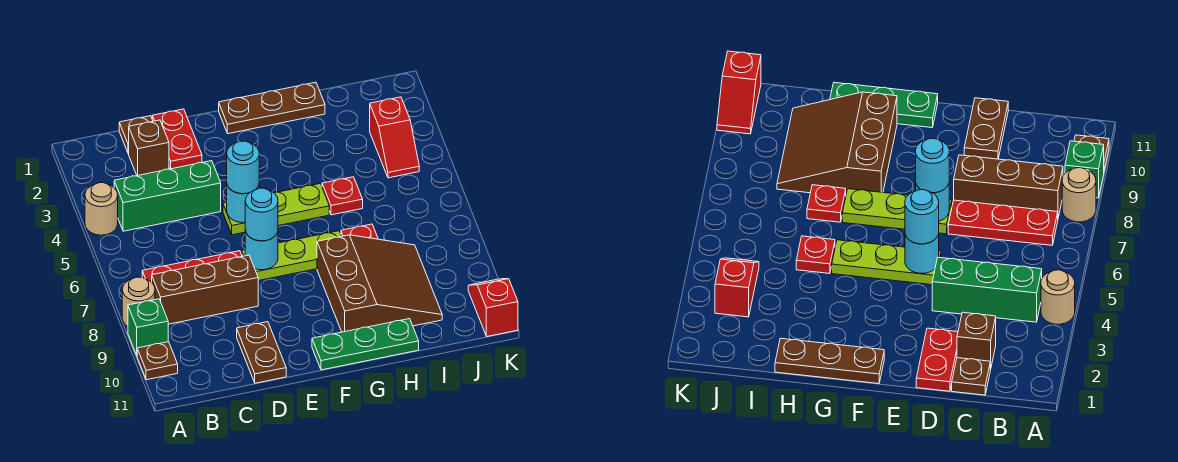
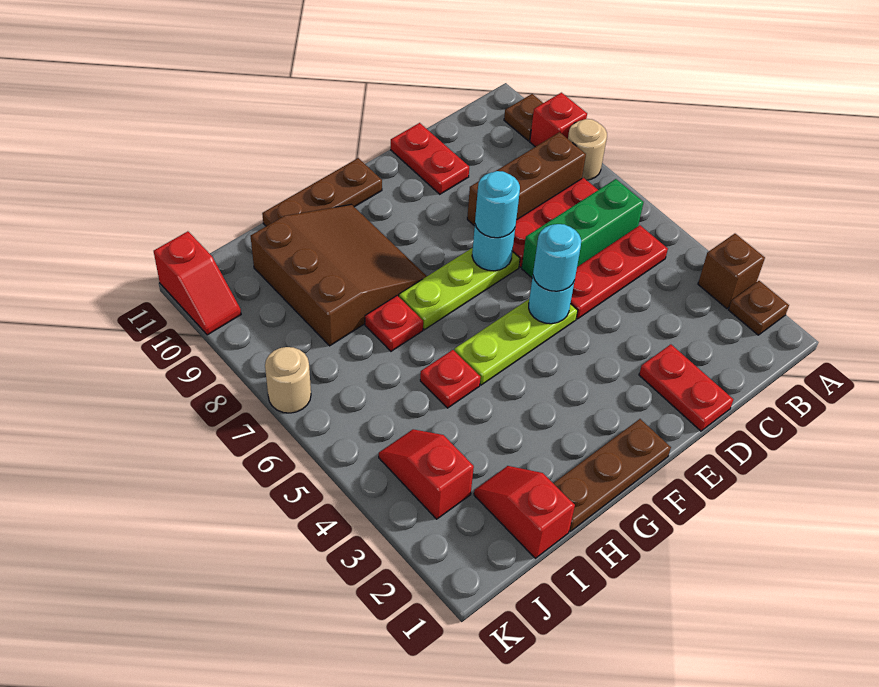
tan 1x1 round brick [85,183,118,235] -> tan 1x1 round brick moved to [265,347,311,413]
green 1x1 brick [128,299,168,355] -> red 1x1 brick [530,93,587,147]
green 1x3 brick [114,161,221,231] -> green 1x3 brick moved to [522,179,644,278]
none -> red 1x3 plate [570,225,668,319]
brown 1x1 plate [119,116,153,154] -> brown 1x1 plate moved to [729,281,789,335]
brown 1x1 brick [129,120,169,176] -> brown 1x1 brick moved to [698,234,765,309]
brown 1x2 plate [237,322,286,383] -> red 1x2 plate [391,123,469,194]
green 1x3 plate [312,319,419,370] -> brown 1x3 plate [262,158,382,226]
brown 3x3 slope [317,235,442,332] -> brown 3x3 slope turned to [251,204,427,346]
none -> red 1x2 slope [474,466,575,558]

